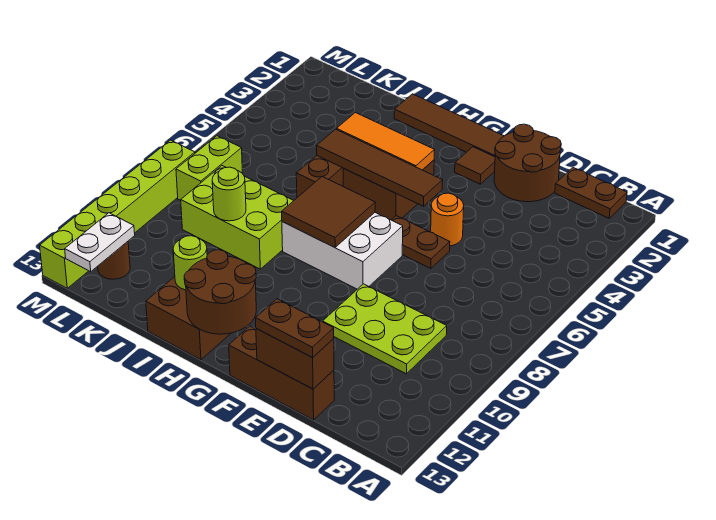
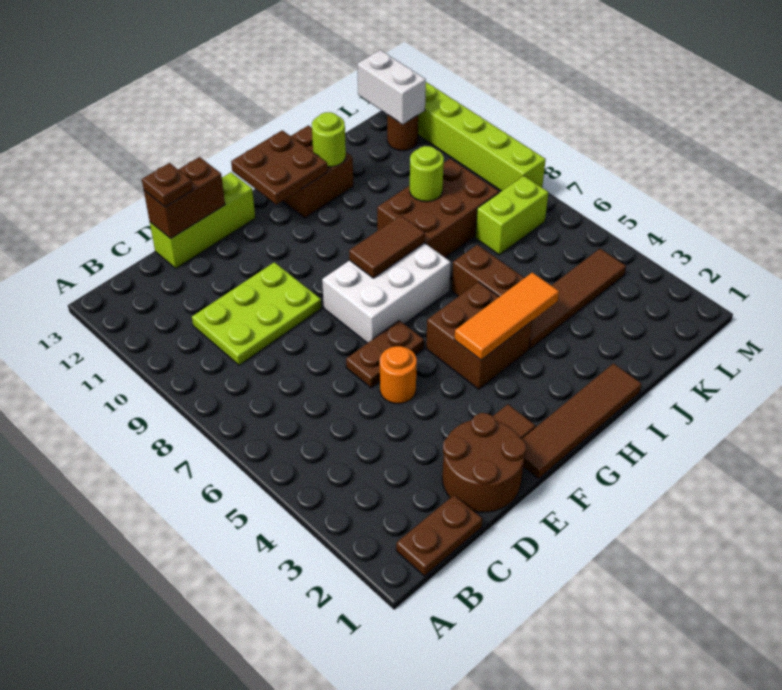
brown 1x3 brick [229,326,334,420] -> lime 1x3 brick [150,173,255,268]
brown 1x2 plate [256,299,334,358] -> brown 1x1 plate [142,163,193,207]
brown 1x4 tile [317,129,443,206] -> brown 1x4 tile moved to [529,249,626,349]
brown 2x2 tile [282,177,375,247] -> brown 1x2 tile [349,215,425,278]
brown 2x2 round brick [184,250,256,334] -> brown 2x2 plate [231,130,327,204]
lime 2x3 brick [181,166,294,269] -> brown 2x3 brick [377,159,499,258]
lime 1x2 brick [176,136,243,200] -> lime 1x2 brick turned to [475,176,548,255]
white 1x2 plate [65,213,135,272] -> white 1x2 brick [357,50,426,124]

